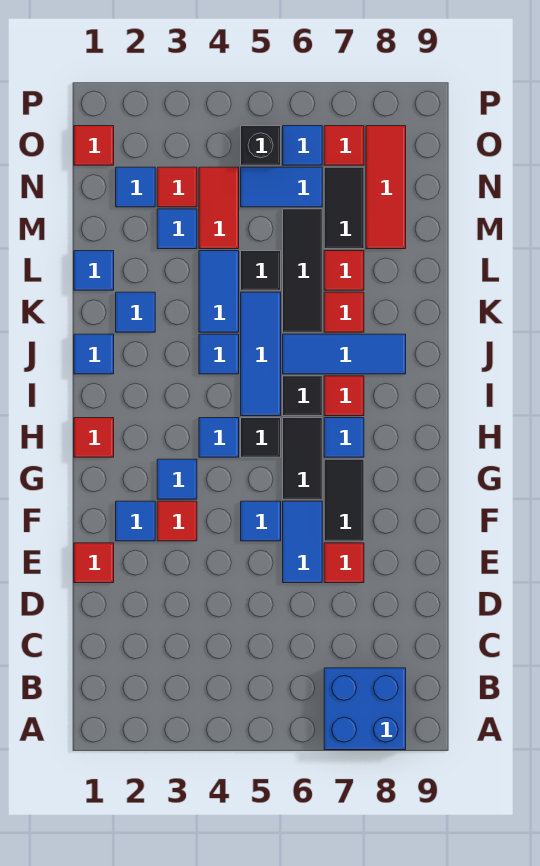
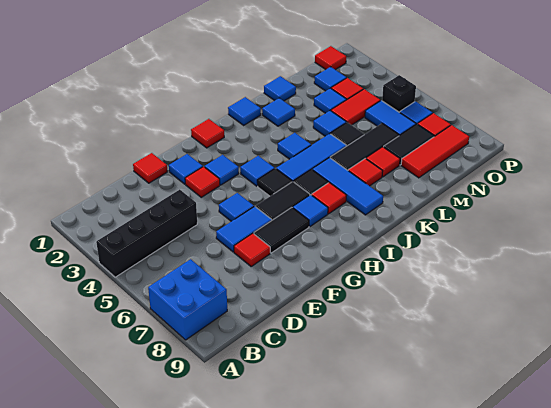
none -> black 1x4 brick [96,190,197,277]
blue 1x2 tile [199,251,239,332] -> blue 1x1 tile [313,111,346,136]

